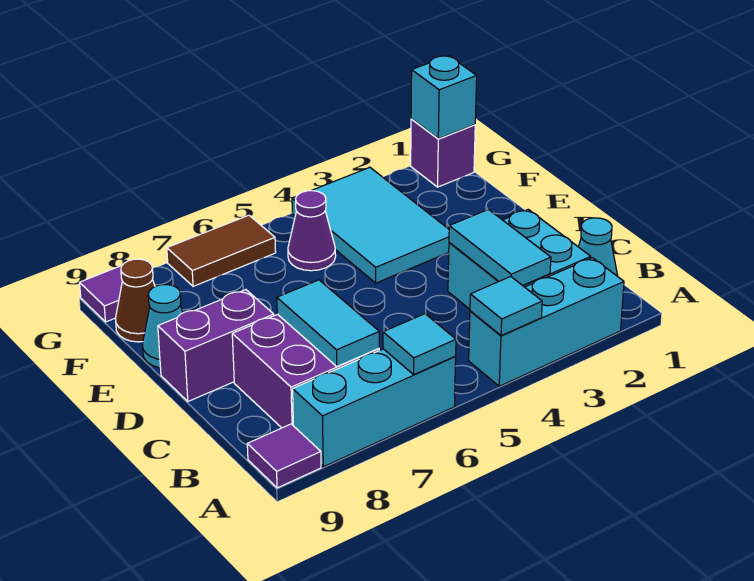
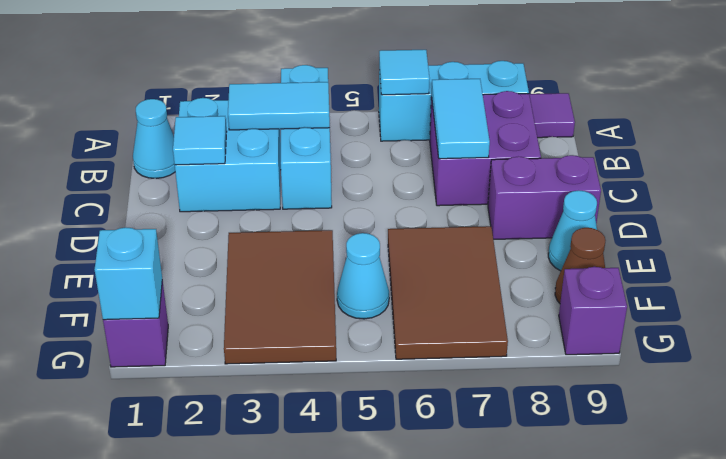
cyan 1x3 brick [469,258,624,386] -> cyan 1x3 brick turned to [281,65,332,209]
cyan 1x1 tile [470,277,542,336] -> cyan 1x1 tile moved to [173,116,227,165]
cyan 1x2 tile [449,209,551,286] -> cyan 1x2 tile turned to [228,82,330,130]
cyan 2x3 tile [292,167,449,283] -> brown 2x3 tile [224,230,336,364]
purple 1x1 cone [288,191,336,271] -> cyan 1x1 cone [337,233,389,319]
brown 1x2 tile [167,215,276,286] -> brown 2x3 tile [388,226,508,359]
purple 1x1 tile [80,266,122,322] -> purple 1x1 brick [559,267,627,355]

